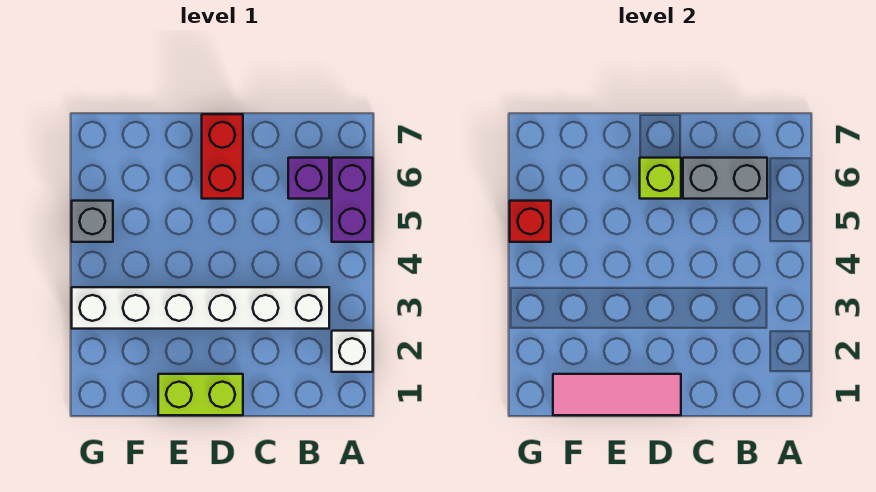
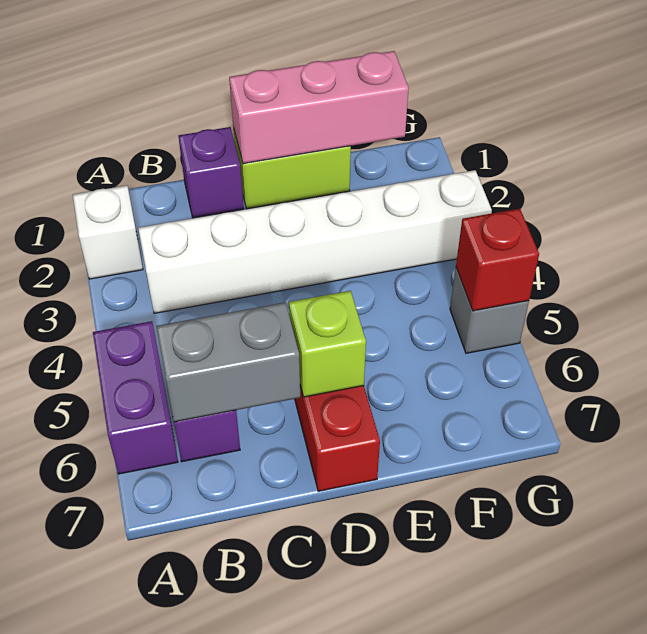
none -> purple 1x1 brick [179,127,244,218]
pink 1x3 tile [553,374,681,415] -> pink 1x3 brick [229,51,409,164]

